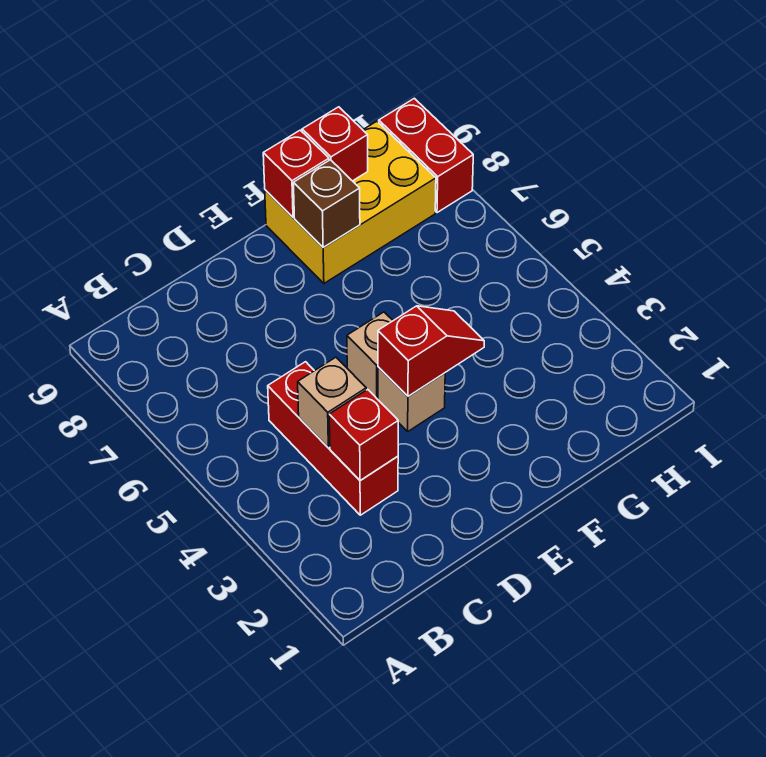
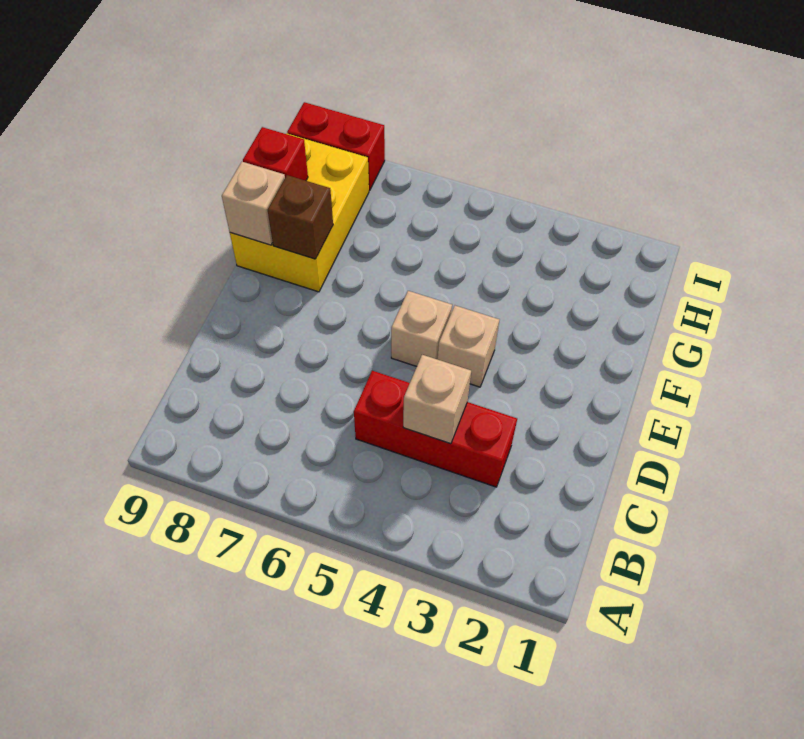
red 1x1 brick [329,390,398,481] -> none
red 1x2 slope [378,306,484,396] -> none
red 1x1 brick [263,130,329,217] -> tan 1x1 brick [222,162,285,245]

